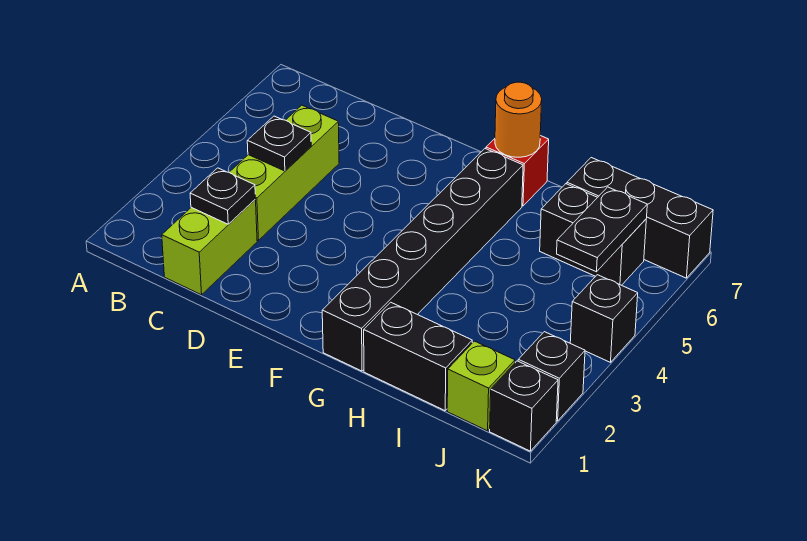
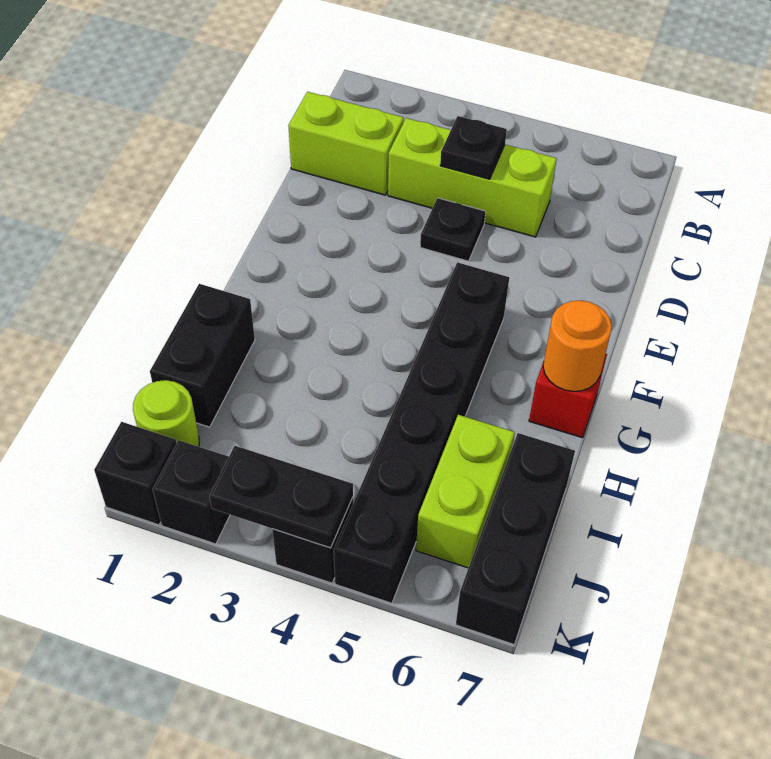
black 1x1 plate [190,168,256,224] -> black 1x1 plate moved to [420,198,486,261]
black 1x6 brick [322,149,523,371] -> black 1x6 brick turned to [334,262,509,603]
black 1x2 brick [540,184,646,285] -> lime 1x2 brick [416,415,515,568]
lime 1x1 brick [447,341,515,431] -> lime 1x1 round brick [133,380,199,447]
black 1x2 plate [557,187,647,272] -> black 1x2 plate moved to [209,446,353,548]

